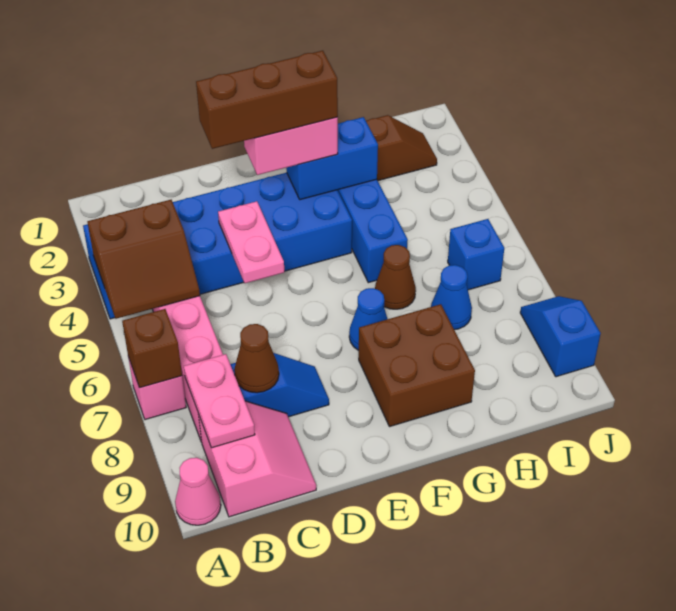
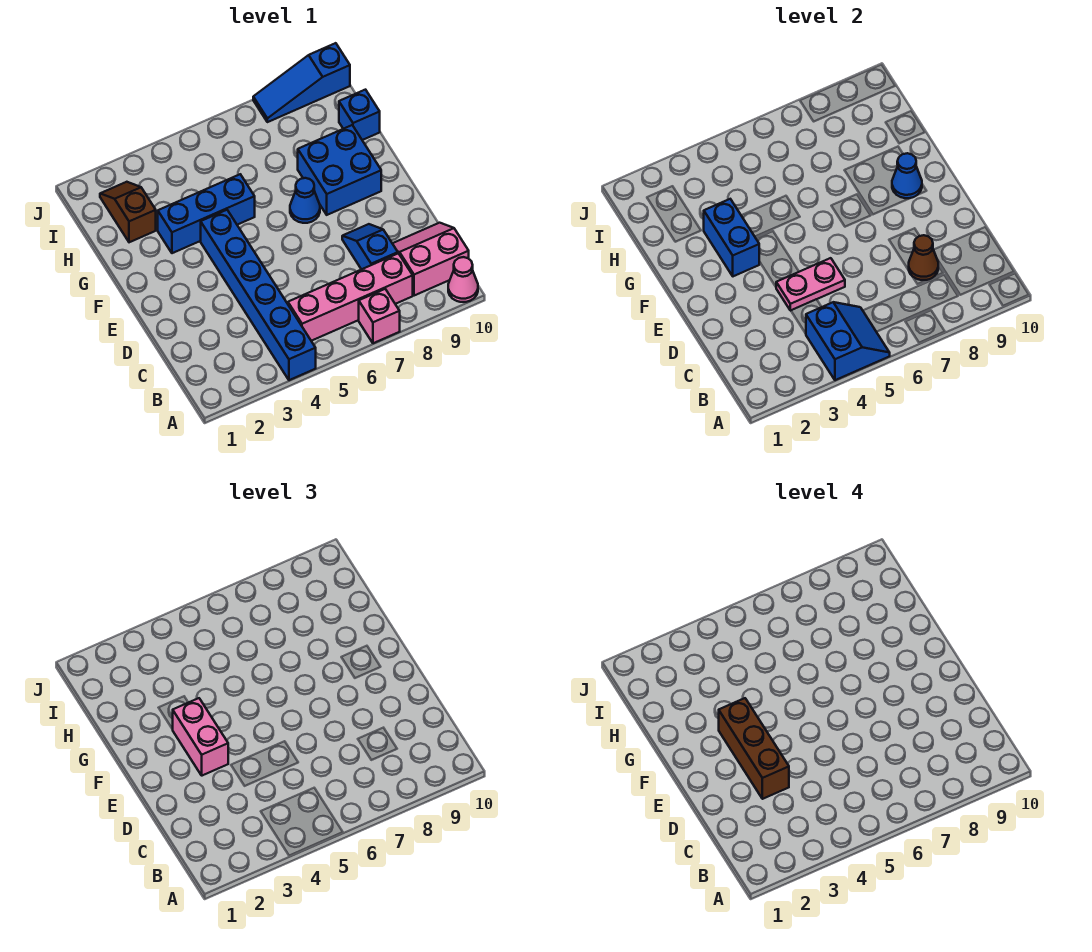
blue 2x6 brick [83,173,352,319] -> blue 1x6 brick [201,210,316,380]
brown 2x2 slope [87,200,200,319] -> blue 2x2 slope [806,302,890,380]
brown 1x1 brick [122,309,182,388] -> none
pink 1x2 plate [184,354,255,448] -> none
brown 2x2 brick [359,304,475,427] -> blue 2x2 brick [298,125,381,215]
brown 1x1 cone [375,245,416,309] -> none
blue 1x1 cone [431,265,472,330] -> blue 1x1 cone moved to [892,153,922,198]
blue 1x1 brick [448,219,504,290] -> blue 1x1 brick moved to [339,90,380,140]
blue 1x2 slope [520,296,601,377] -> blue 1x3 slope [253,43,350,122]

